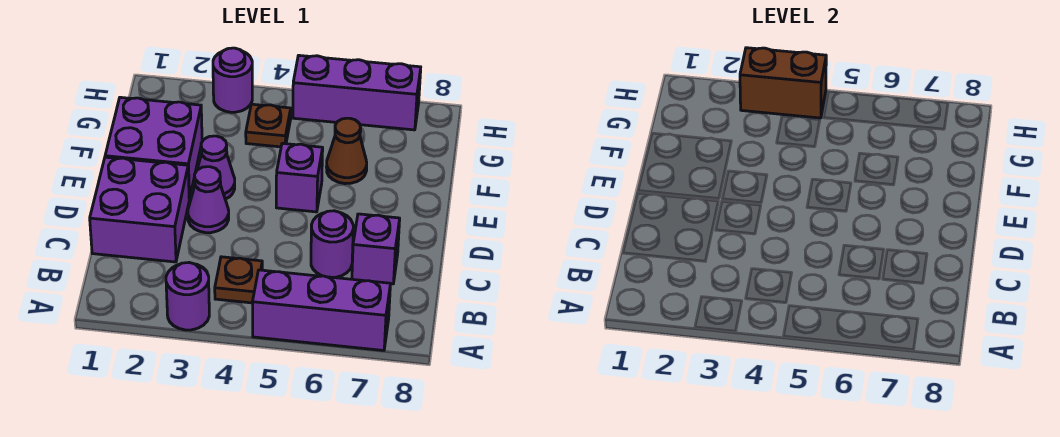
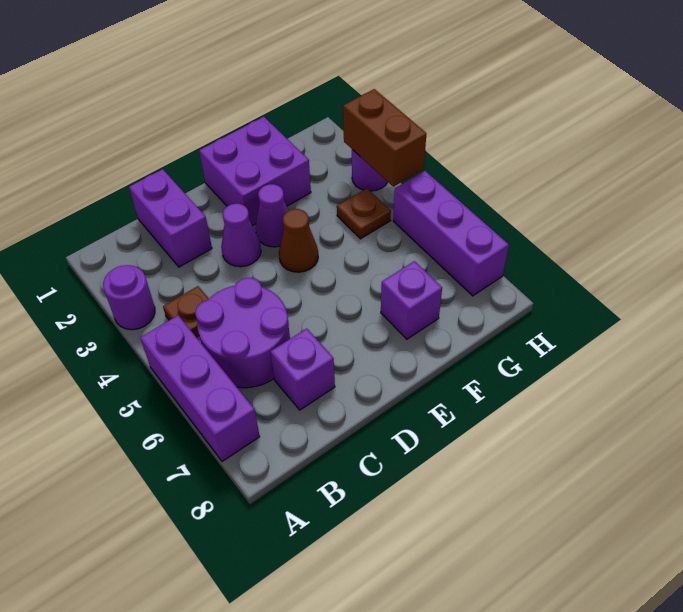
purple 2x2 brick [90,157,189,262] -> purple 1x2 brick [129,169,212,267]
purple 1x1 round brick [311,211,353,277] -> purple 2x2 round brick [195,278,290,388]
purple 1x1 brick [276,143,323,212] -> purple 1x1 brick moved to [381,261,442,339]
brown 1x1 cone [327,118,367,184] -> brown 1x1 cone moved to [279,209,318,272]

